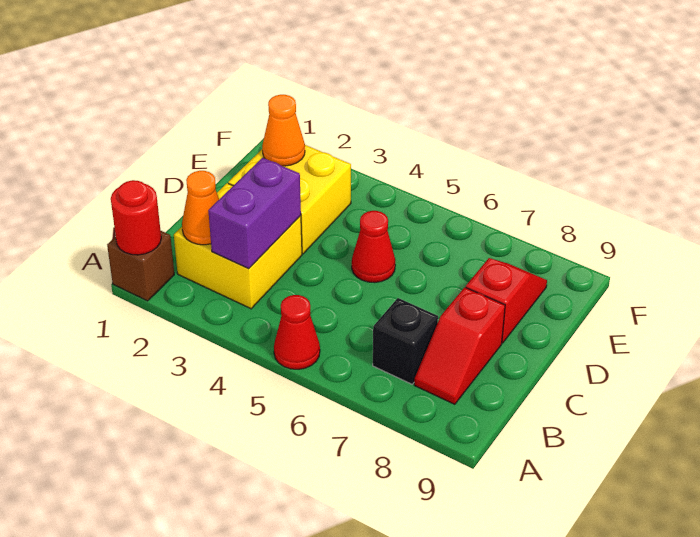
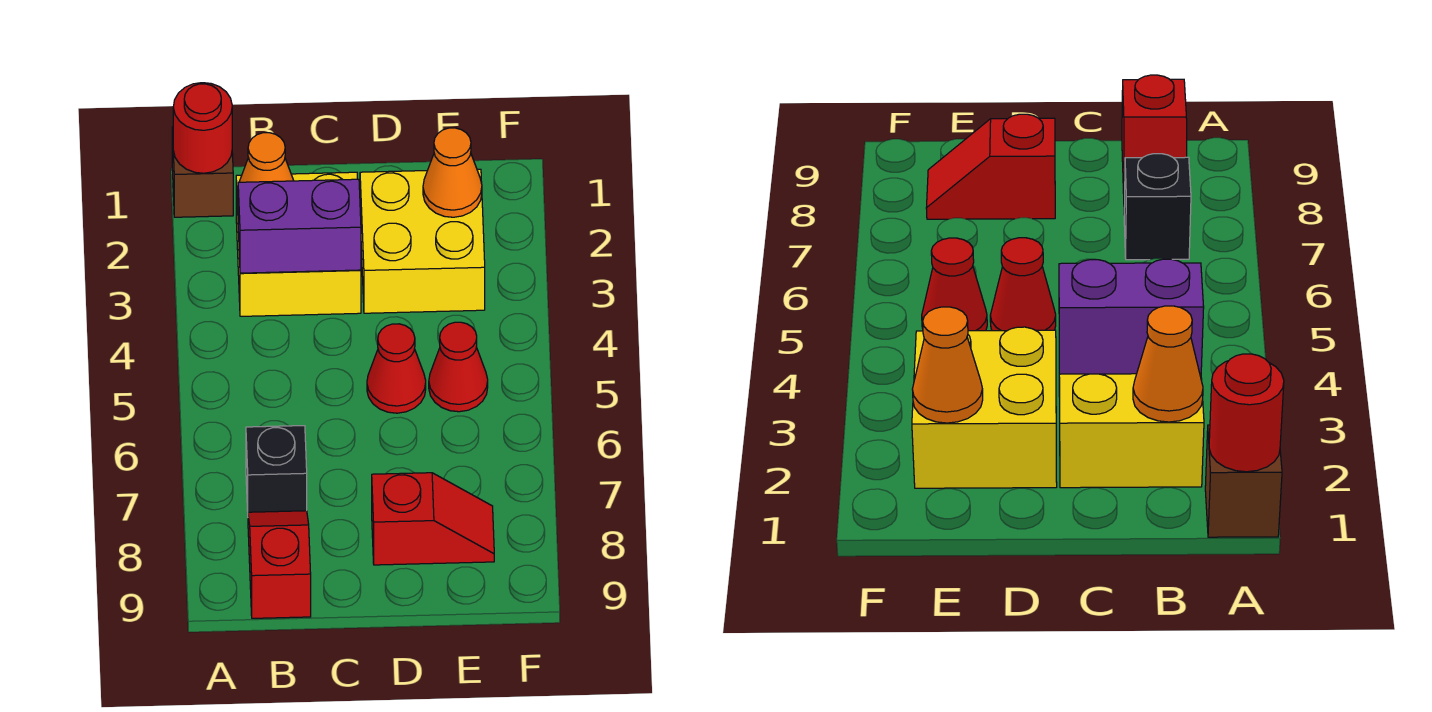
red 1x1 cone [274,295,320,369] -> red 1x1 cone moved to [429,322,488,412]
red 1x2 slope [414,287,505,404] -> red 1x2 slope turned to [248,511,311,618]

